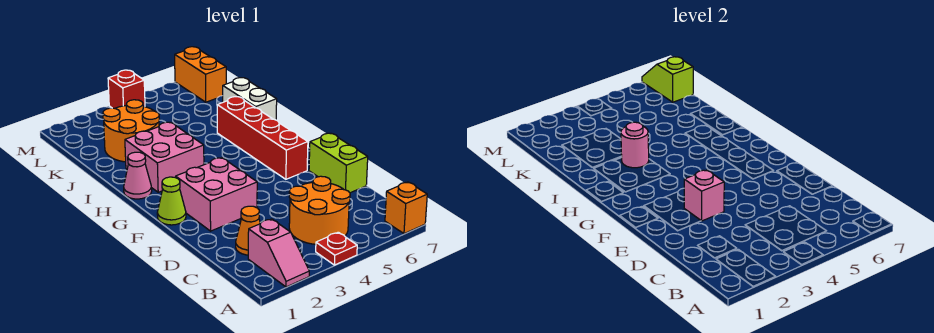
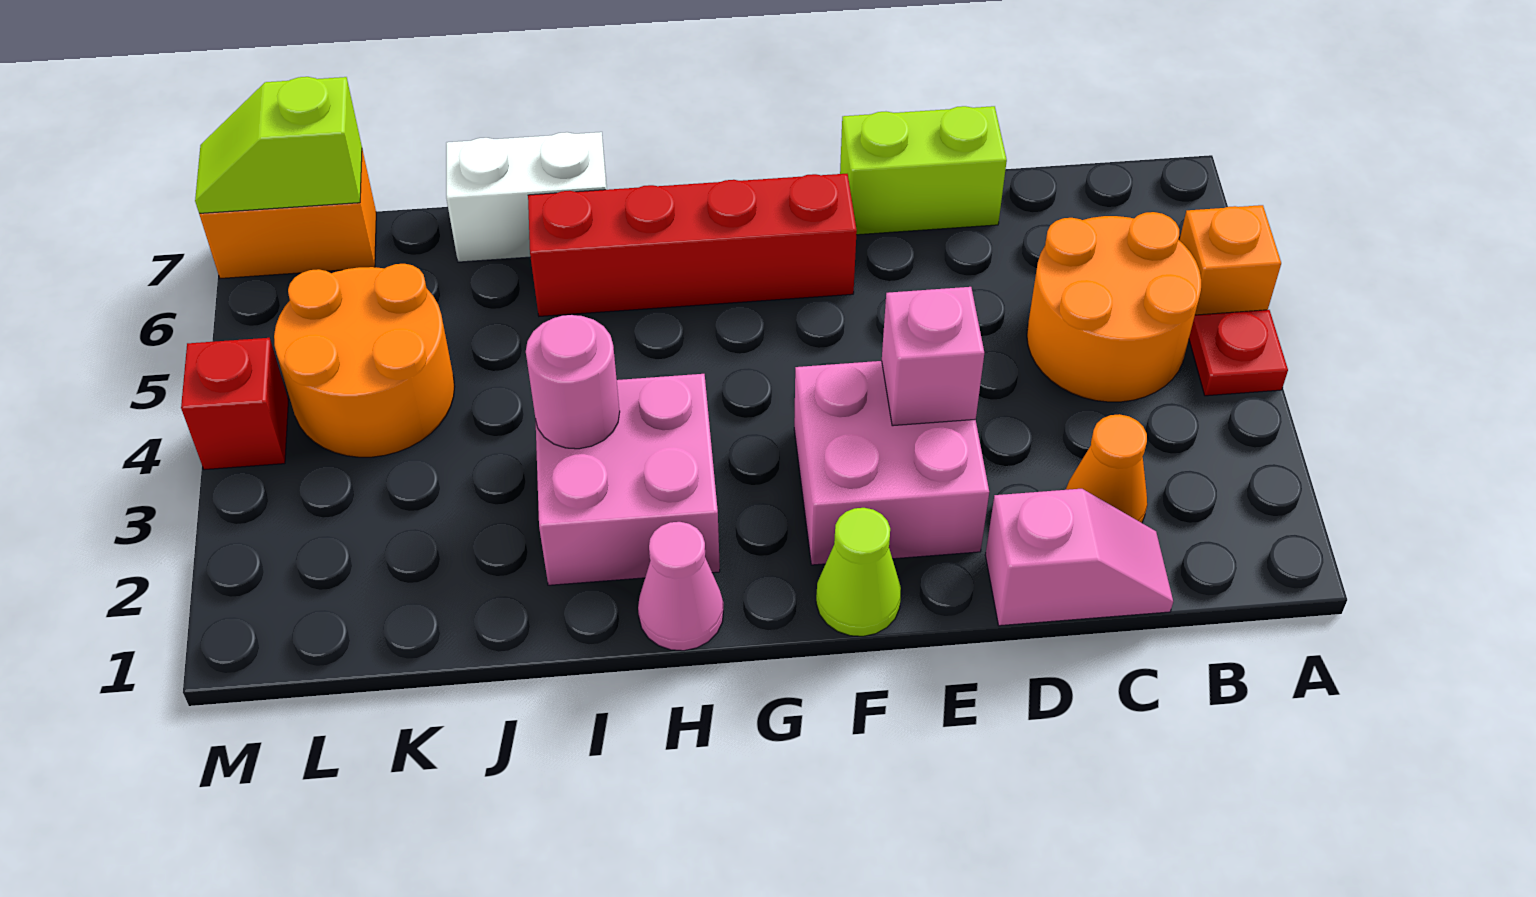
pink 1x2 slope [248,219,309,287] -> pink 1x2 slope moved to [985,489,1173,626]
orange 1x1 brick [385,182,427,234] -> orange 1x1 brick moved to [1179,205,1281,315]
orange 2x2 round brick [103,100,160,162] -> orange 2x2 round brick moved to [274,264,455,457]

